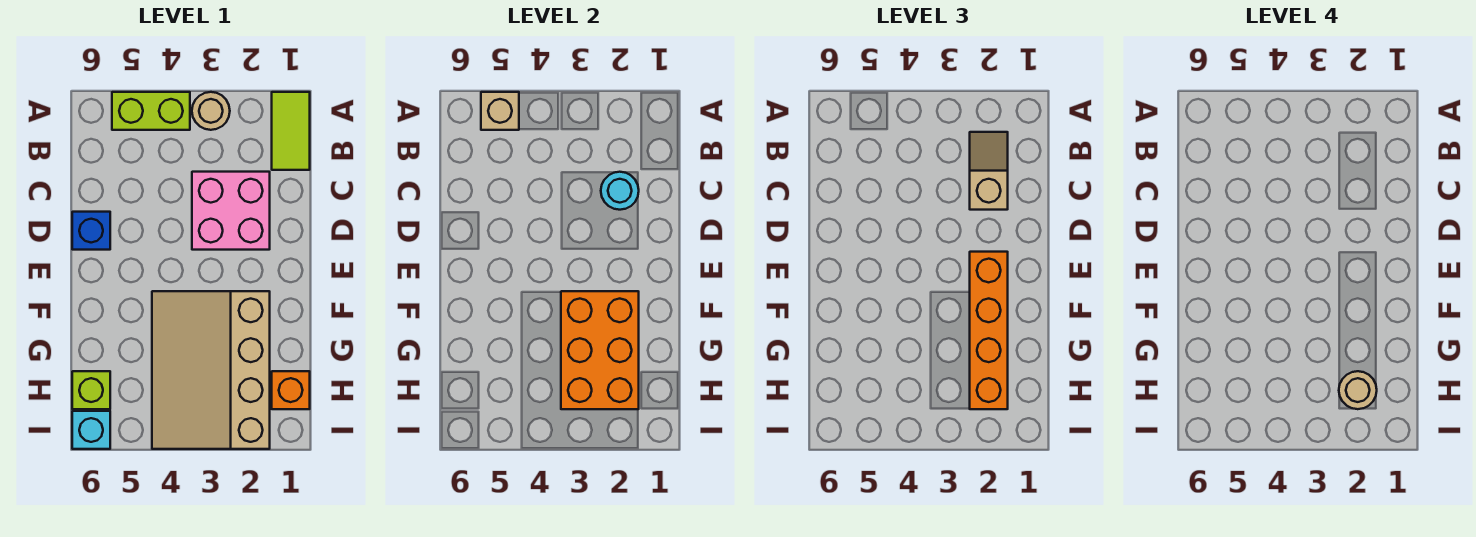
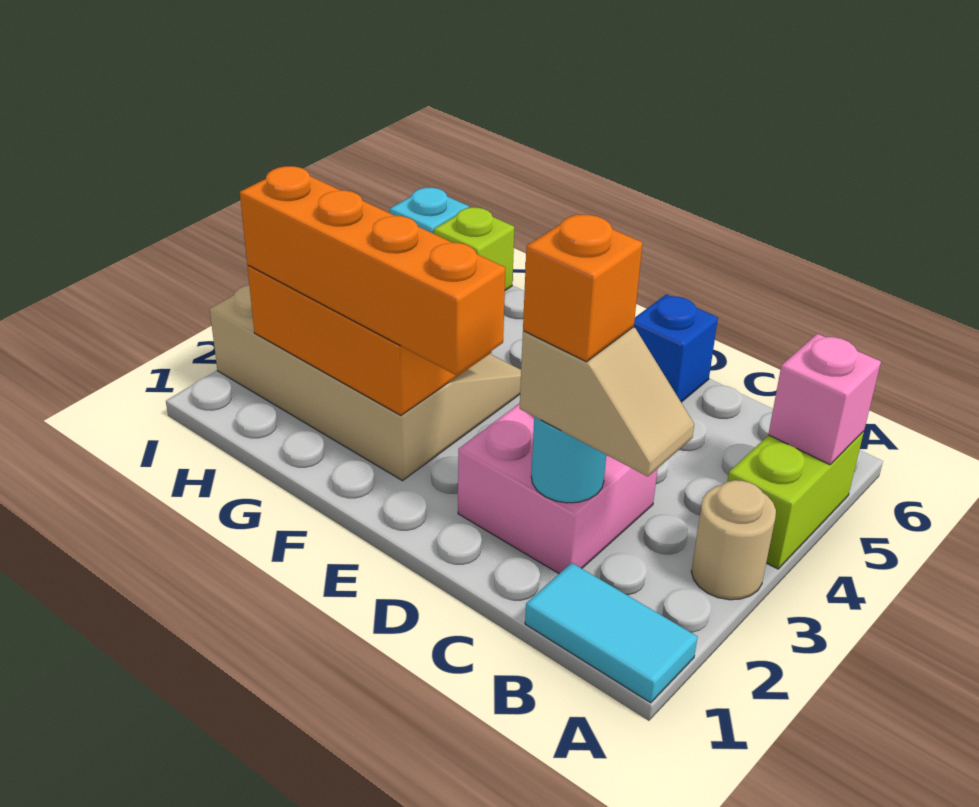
lime 1x2 tile [272,92,310,170] -> cyan 1x2 tile [525,563,698,703]
tan 1x1 brick [481,92,519,130] -> pink 1x1 brick [768,334,881,465]
orange 1x1 brick [272,371,310,409] -> orange 1x1 brick moved to [523,214,643,362]
tan 1x1 round brick [1339,371,1377,409] -> none

